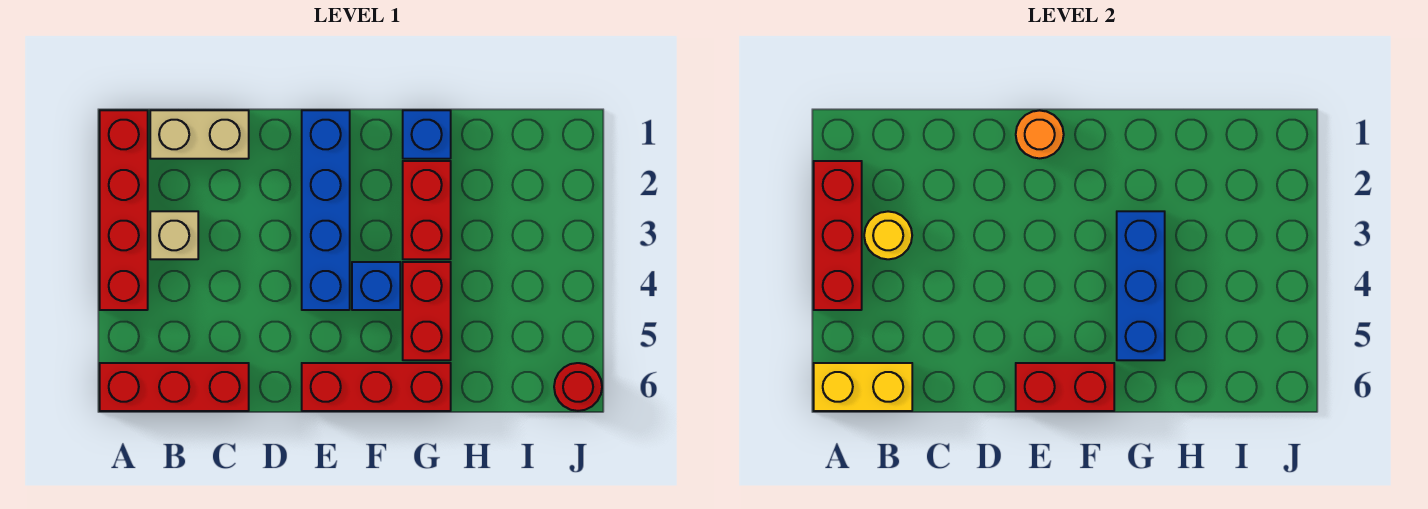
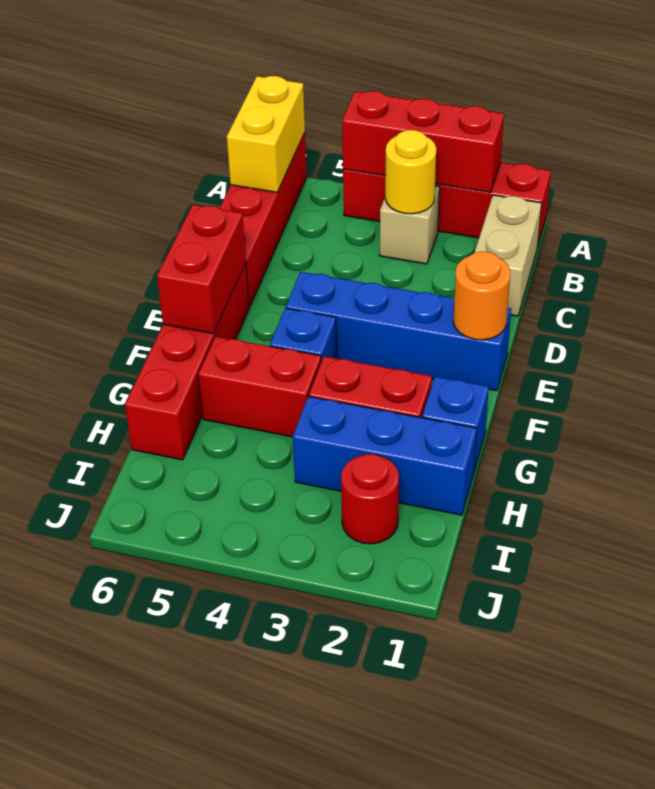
red 1x3 brick [100,363,249,411] -> red 1x4 brick [220,133,307,307]
red 1x3 brick [302,363,451,411] -> red 1x4 brick [125,263,249,460]
blue 1x3 brick [1117,211,1165,360] -> blue 1x3 brick moved to [293,397,477,515]
red 1x1 round brick [554,363,602,411] -> red 1x1 round brick moved to [341,454,399,544]

